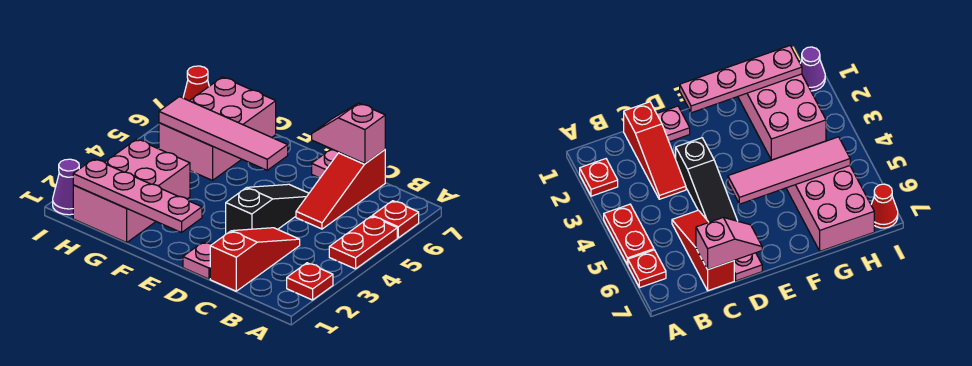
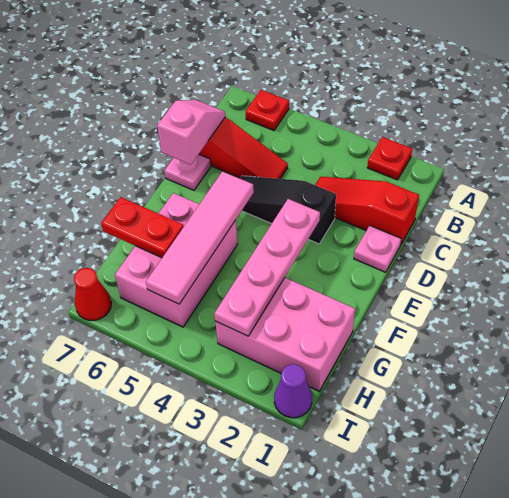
red 1x2 plate [329,216,397,269] -> red 1x2 plate moved to [101,197,184,258]
pink 1x2 slope [312,103,385,164] -> pink 1x2 slope turned to [157,100,225,165]
pink 1x4 plate [73,159,202,233] -> pink 1x4 plate moved to [214,199,320,336]
pink 2x3 brick [159,77,276,180] -> pink 2x3 brick turned to [115,193,238,327]

